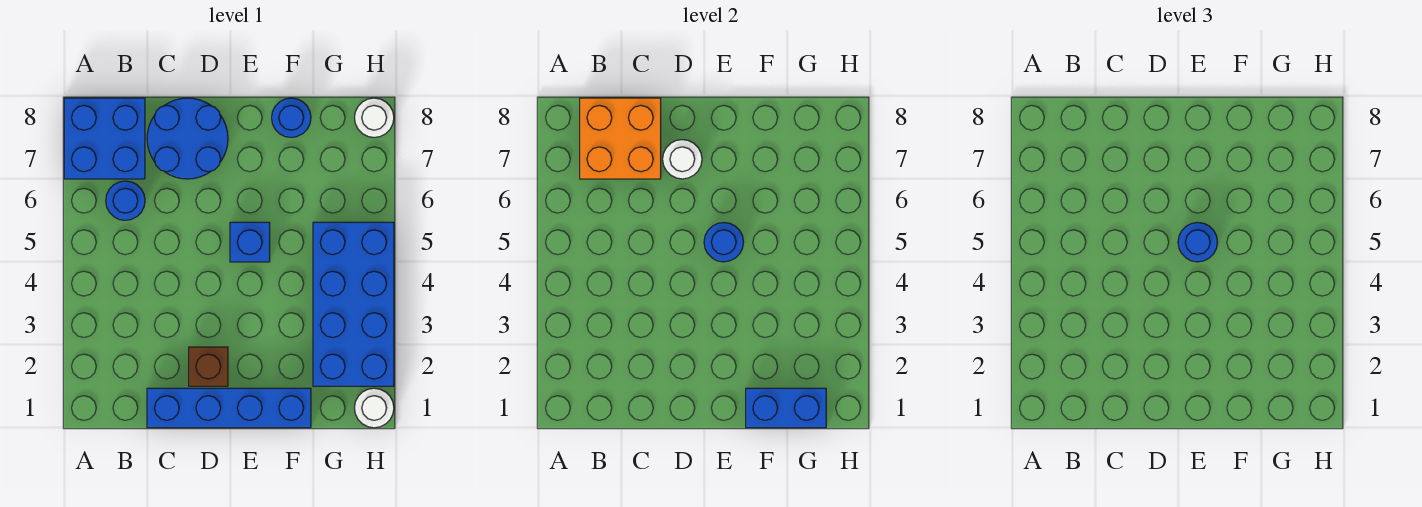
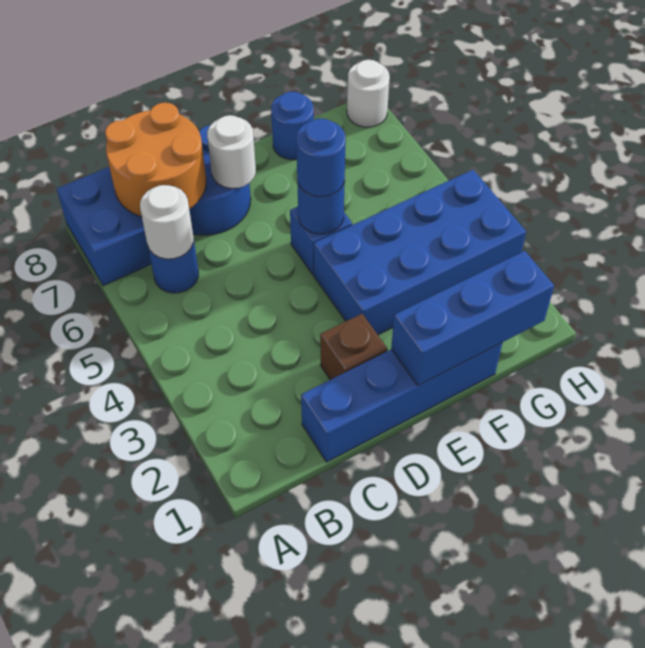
orange 2x2 brick [580,98,661,179] -> orange 2x2 round brick [105,103,206,217]
blue 1x2 brick [746,388,826,428] -> blue 1x3 brick [391,251,554,386]
blue 2x4 brick [313,222,394,386] -> blue 2x4 brick turned to [314,170,526,335]
white 1x1 round brick [355,388,394,428] -> white 1x1 round brick moved to [140,185,193,259]

